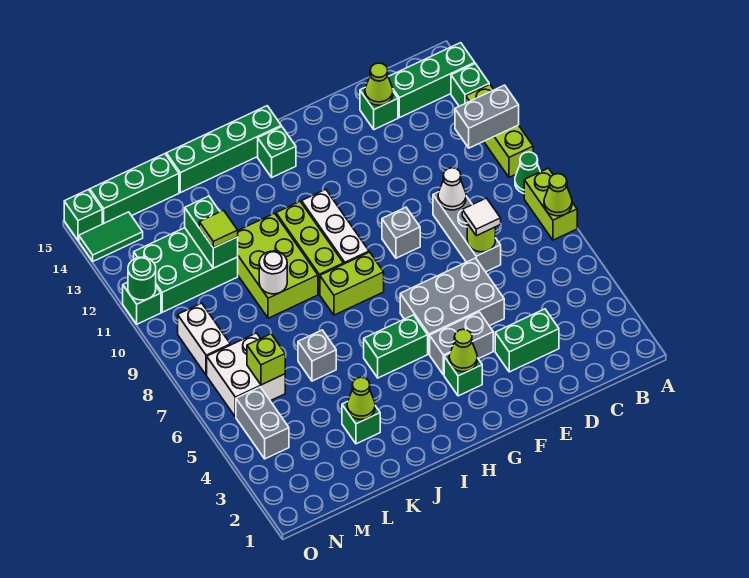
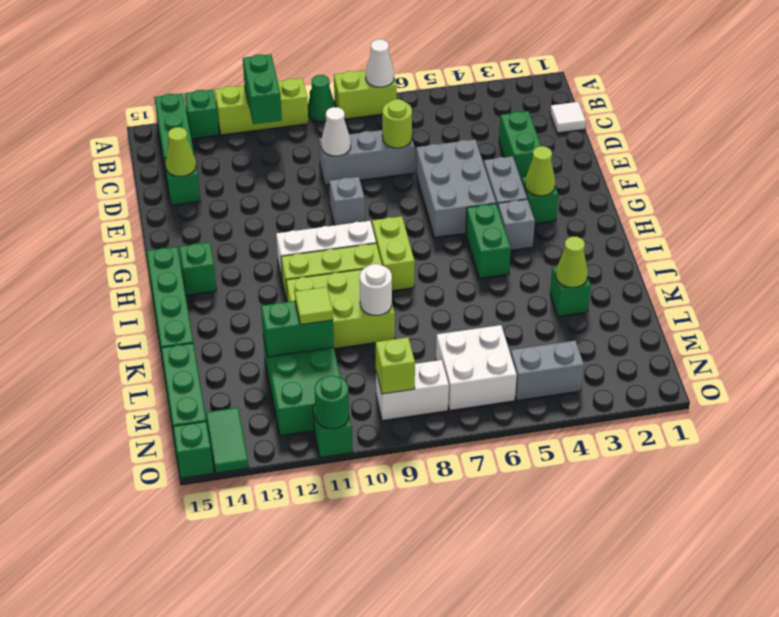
lime 1x1 cone [544,174,572,216] -> white 1x1 cone [366,39,394,87]
grey 1x2 brick [455,85,519,148] -> green 1x2 brick [243,54,282,124]
white 1x1 tile [462,198,501,236] -> white 1x1 tile moved to [550,102,586,133]
grey 1x1 brick [298,330,336,381] -> grey 1x1 brick moved to [498,199,535,250]
lime 1x1 brick [247,334,285,385] -> lime 1x1 brick moved to [376,337,415,394]

